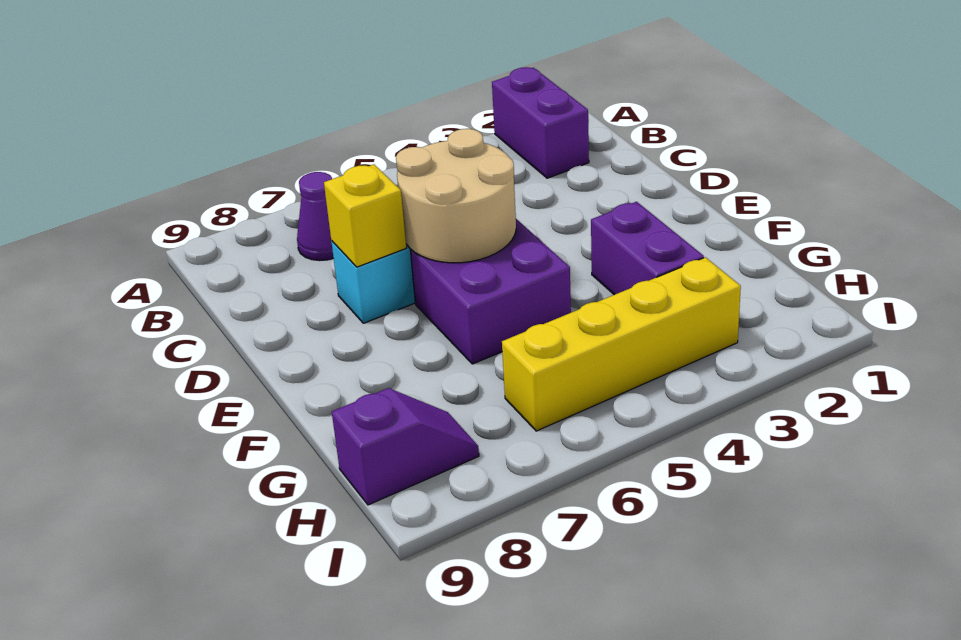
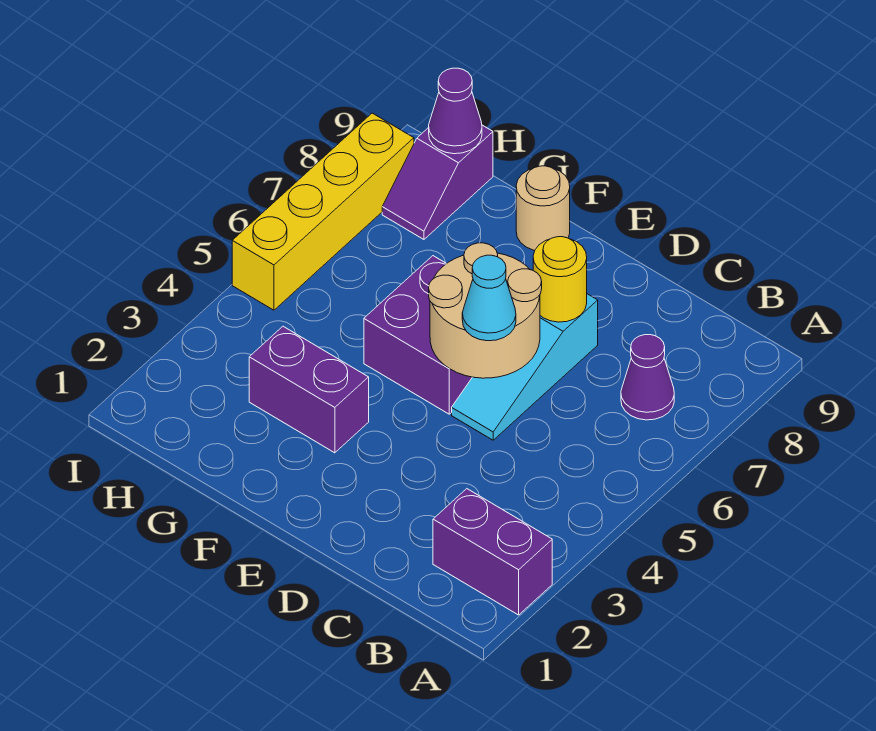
none -> cyan 1x1 cone [462,255,516,341]
yellow 1x1 brick [324,164,406,267] -> yellow 1x1 round brick [533,237,587,322]
none -> tan 1x1 round brick [516,166,570,250]
yellow 1x4 brick [502,257,741,431] -> yellow 1x4 brick moved to [232,113,414,310]
none -> purple 1x1 cone [429,68,482,154]

